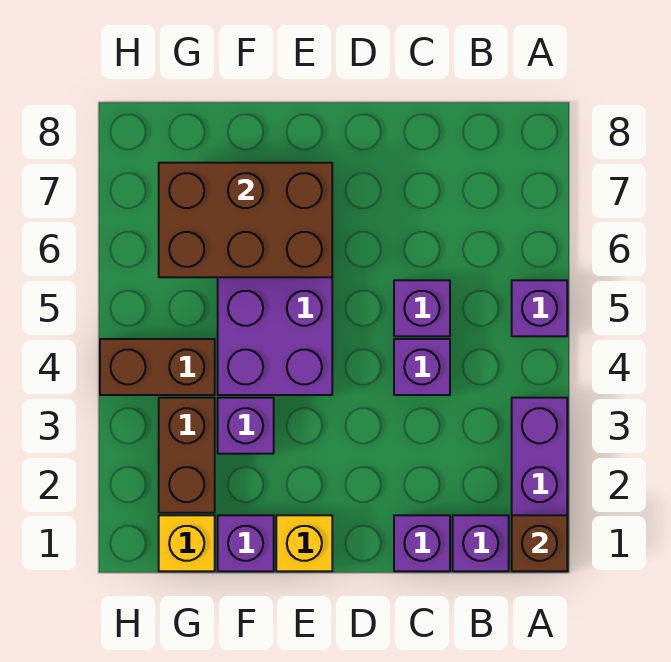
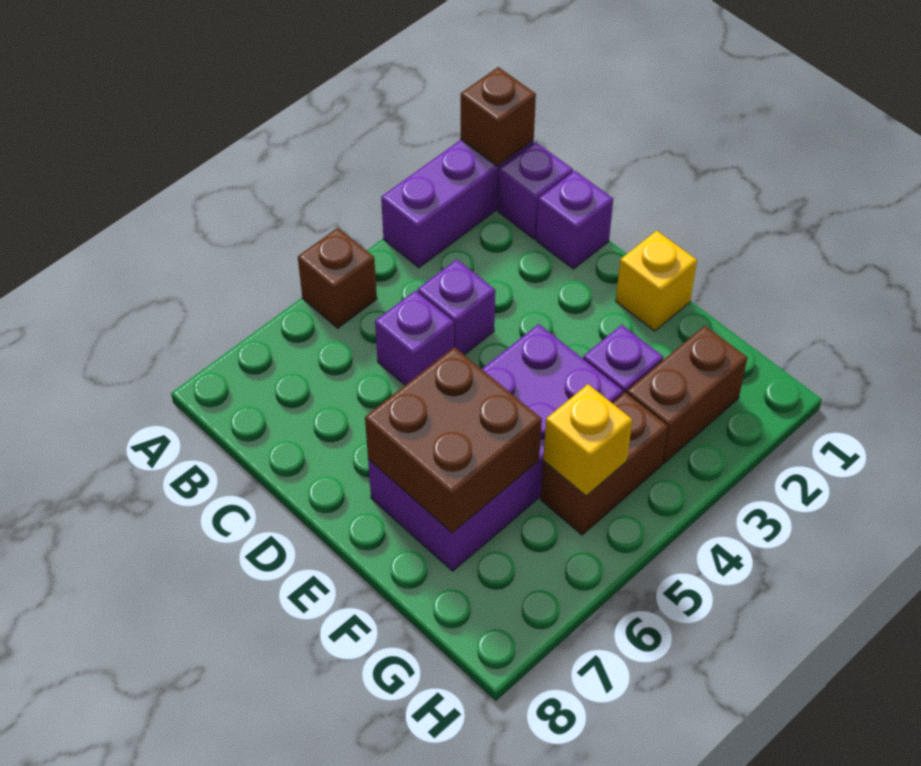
purple 1x1 brick [512,280,567,336] -> brown 1x1 brick [298,228,377,328]
brown 2x3 brick [159,163,332,277] -> brown 2x2 brick [365,347,542,533]
purple 1x1 brick [218,515,274,571] -> none
yellow 1x1 brick [159,515,215,571] -> yellow 1x1 brick moved to [543,384,632,496]
brown 1x2 brick [100,339,215,395] -> brown 1x2 brick turned to [541,392,668,535]

